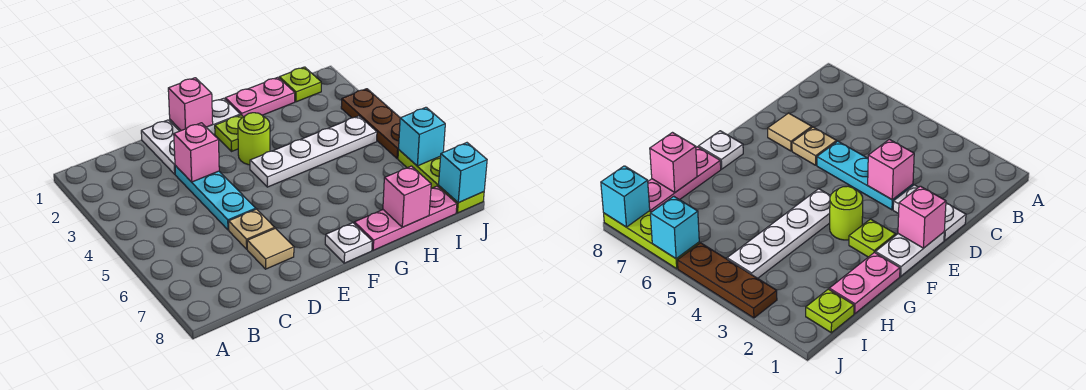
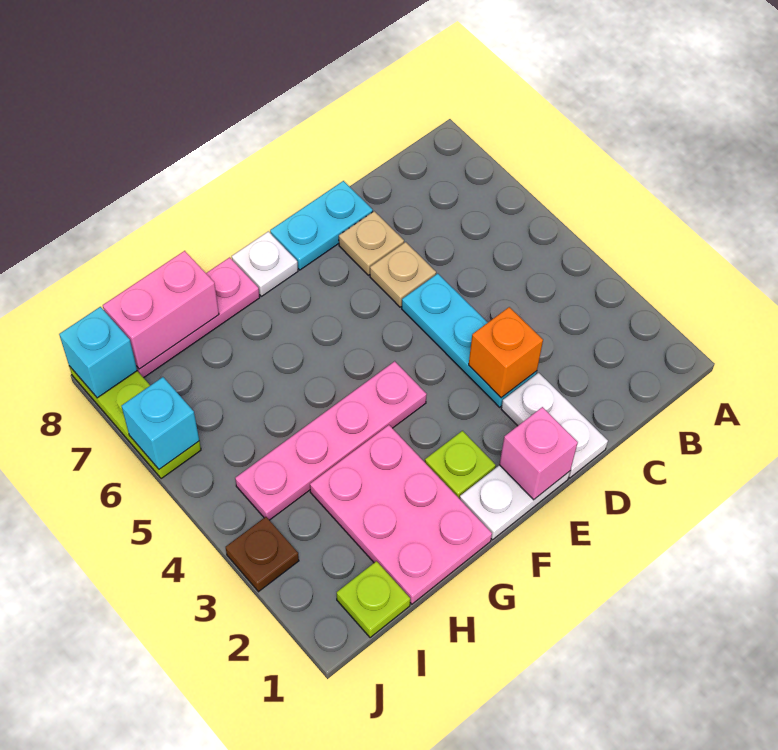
pink 1x1 brick [174,123,219,182] -> orange 1x1 brick [469,307,543,398]
tan 1x1 tile [247,228,294,269] -> tan 1x1 plate [339,211,404,275]
none -> cyan 1x2 plate [270,181,373,270]
lime 1x1 round brick [238,113,270,165] -> none
white 1x4 plate [250,116,377,187] -> pink 1x4 plate [235,361,427,520]
pink 1x2 plate [225,77,295,117] -> pink 2x3 plate [310,425,492,604]
pink 1x1 brick [383,166,431,227] -> pink 1x2 brick [103,251,219,369]
brown 1x3 plate [341,89,400,159] -> brown 1x1 plate [226,517,299,592]

